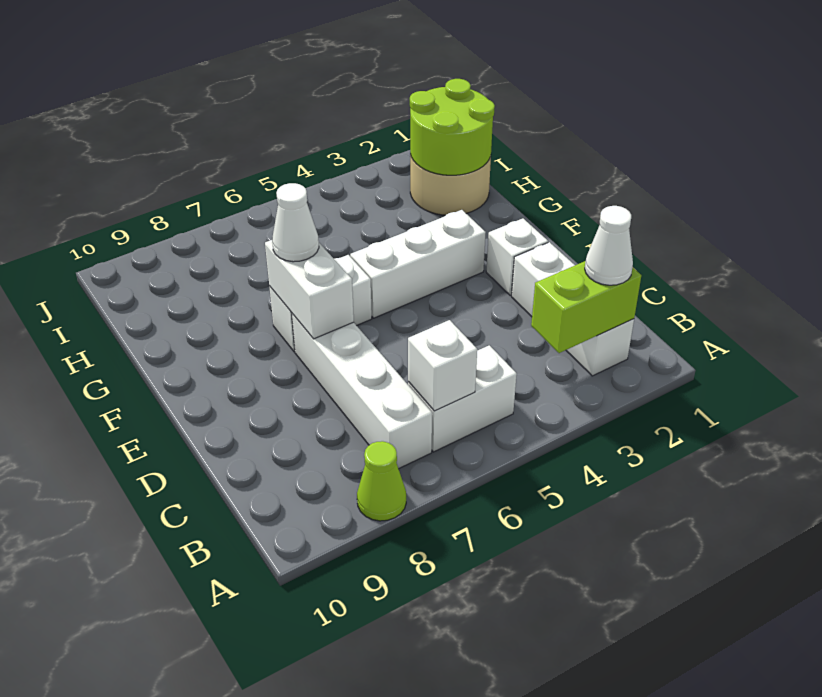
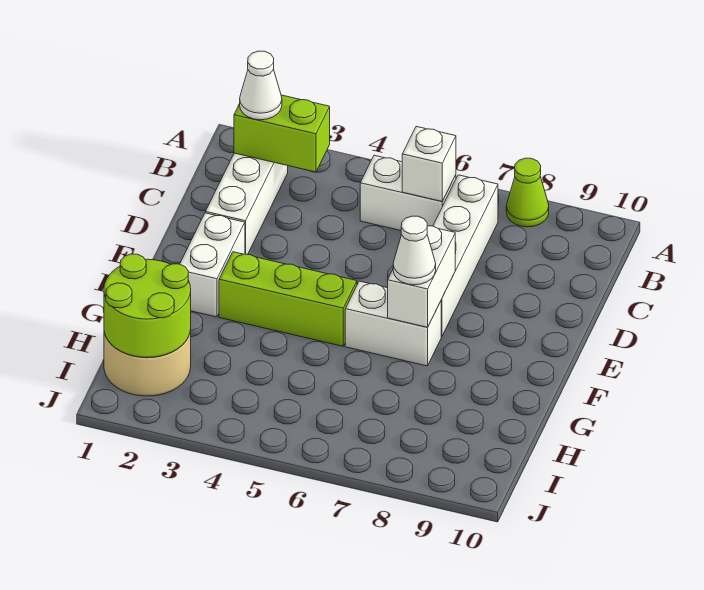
white 1x1 brick [486,218,548,296] -> white 1x2 brick [180,213,245,317]
white 1x3 brick [350,210,486,318] -> lime 1x3 brick [219,252,357,346]

